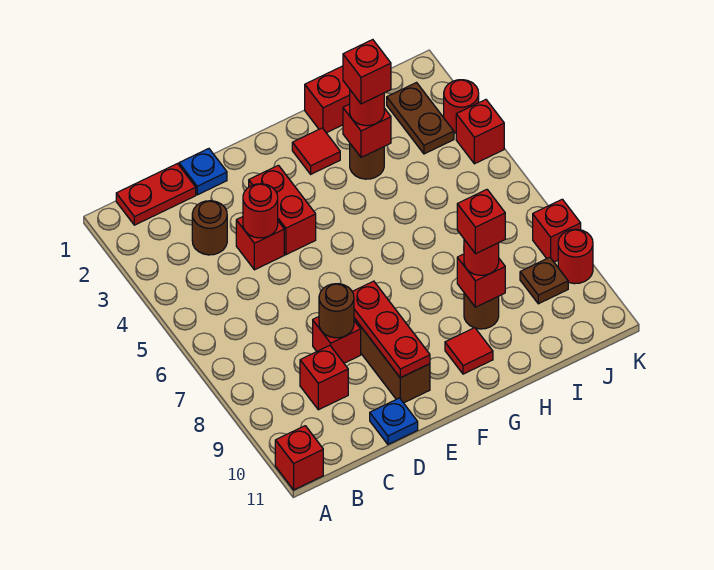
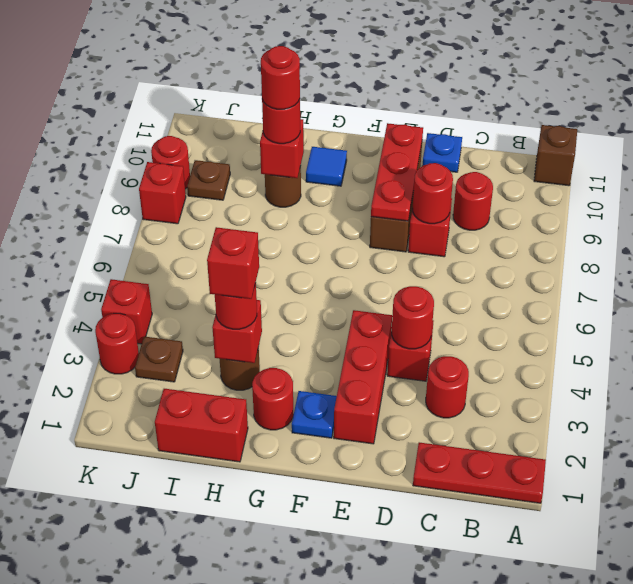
red 1x1 brick [275,426,323,490] -> brown 1x1 brick [534,125,577,186]
red 1x2 plate [116,164,196,225] -> red 1x3 plate [413,442,546,503]
brown 1x1 round brick [192,201,227,255] -> red 1x1 round brick [426,356,469,418]
red 1x1 brick [300,346,348,410] -> red 1x1 round brick [453,172,493,230]
blue 1x1 plate [179,149,227,195] -> blue 1x1 plate moved to [292,391,337,438]
brown 1x1 round brick [319,284,354,338] -> red 1x1 round brick [413,163,453,224]
red 1x2 brick [249,165,316,255] -> red 1x3 brick [334,310,392,444]
red 1x1 tile [292,128,340,174] -> red 1x1 round brick [252,368,293,430]
red 1x1 tile [445,328,493,374] -> blue 1x1 tile [306,147,347,186]
red 1x1 brick [457,190,505,254] -> red 1x1 round brick [261,46,300,109]
brown 1x2 plate [387,83,454,154] -> brown 1x1 plate [135,337,183,382]

